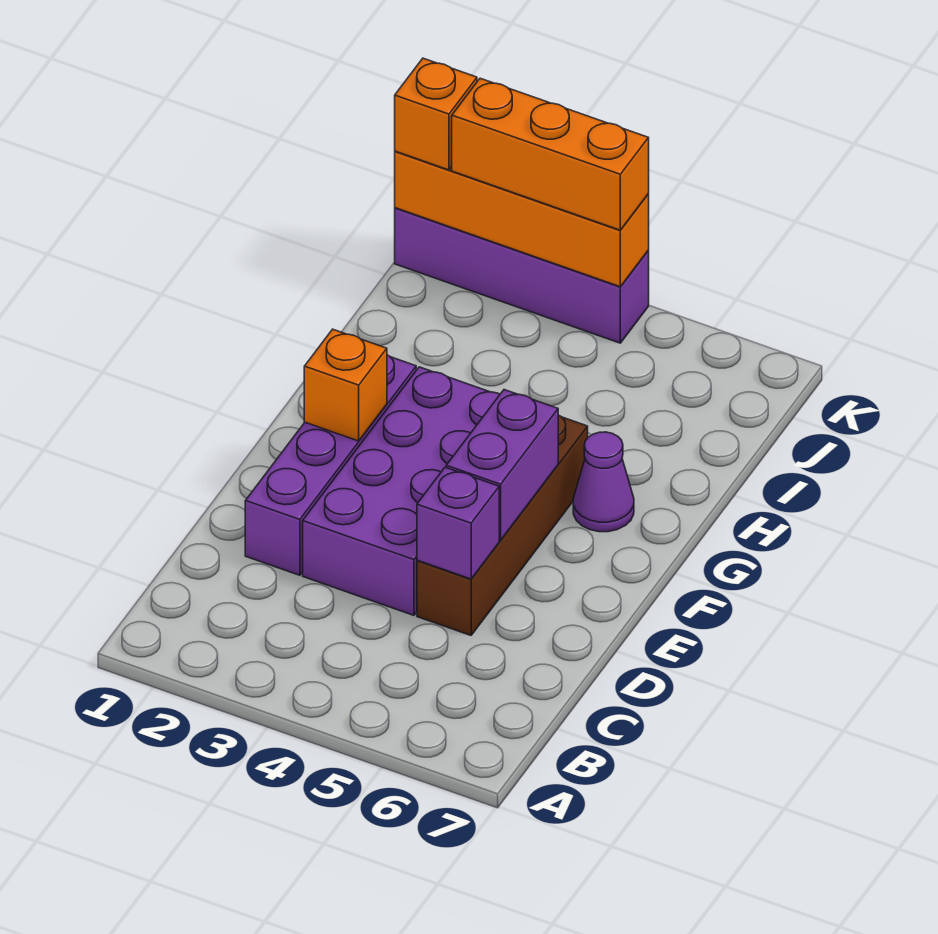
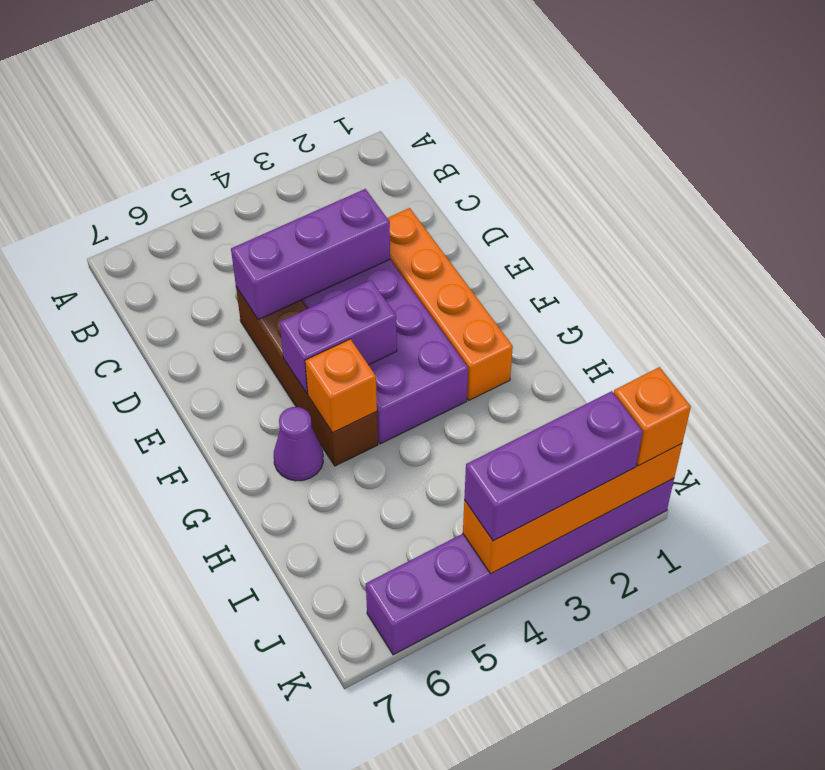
purple 1x4 brick [245,355,416,575] -> orange 1x4 brick [387,208,513,400]
purple 1x1 brick [417,467,499,579] -> purple 1x3 brick [231,189,390,320]
purple 1x2 brick [446,390,558,540] -> purple 1x2 brick turned to [280,280,397,394]
orange 1x1 brick [304,329,387,441] -> orange 1x1 brick moved to [305,339,377,433]
purple 1x4 brick [395,208,649,343] -> purple 1x6 brick [366,478,674,655]
orange 1x3 brick [452,78,649,230] -> purple 1x3 brick [464,391,643,541]

